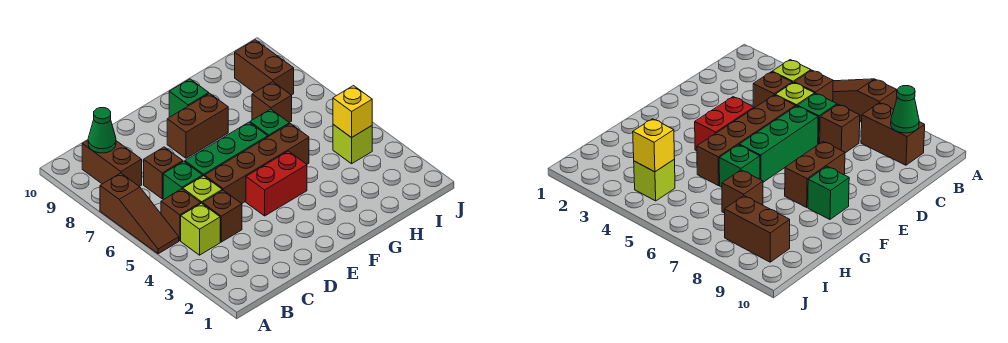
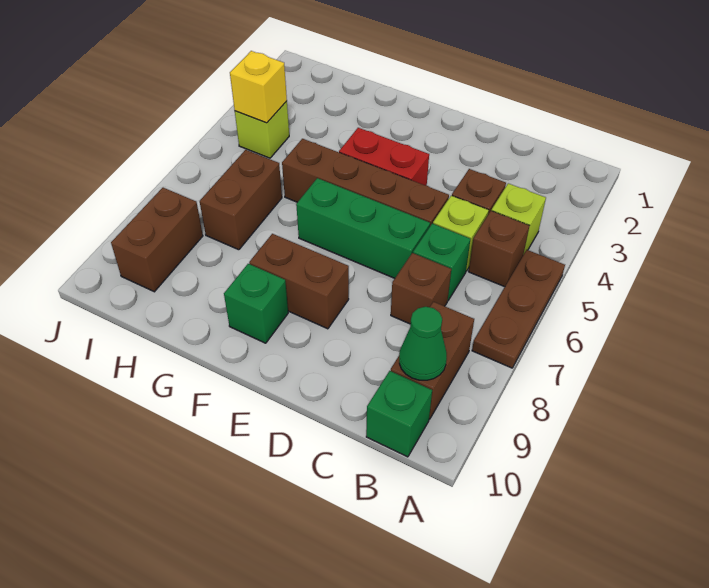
brown 1x3 slope [100,173,179,254] -> brown 1x3 plate [472,250,565,368]
green 1x1 brick [250,109,289,137] -> green 1x1 brick moved to [366,371,432,457]
brown 1x1 brick [252,82,292,123] -> brown 1x2 brick [200,150,282,250]

